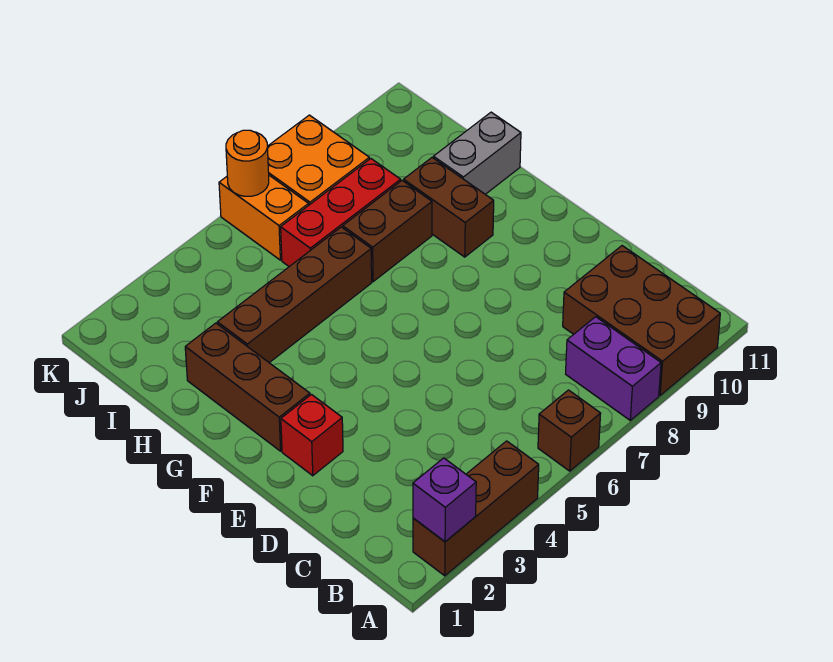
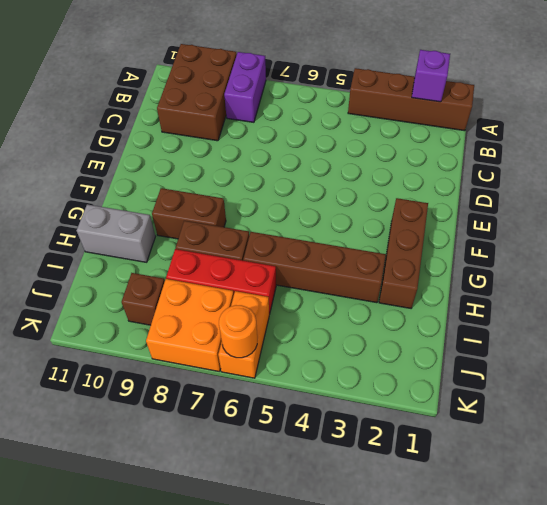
brown 1x3 brick [413,441,539,576] -> brown 1x4 brick [348,68,474,131]
brown 1x1 brick [538,390,601,471] -> brown 1x1 brick moved to [122,273,165,325]
red 1x1 brick [281,395,343,476] -> none
brown 1x2 brick [404,158,494,257] -> brown 1x2 brick turned to [152,188,226,239]

